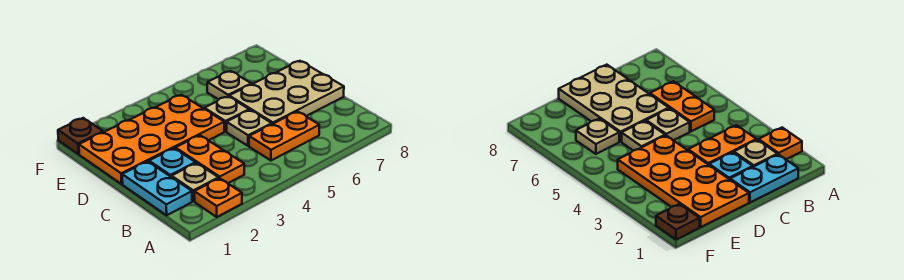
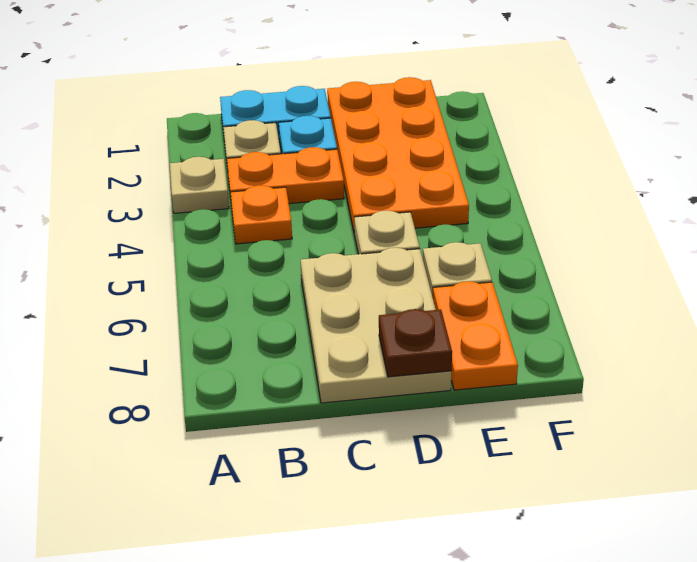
orange 1x1 plate [194,178,242,217] -> orange 1x1 plate moved to [231,185,292,244]
orange 1x2 plate [249,111,319,161] -> orange 1x2 plate moved to [433,281,518,390]
tan 1x1 plate [227,110,272,146] -> tan 1x1 plate moved to [170,157,229,213]
brown 1x1 plate [58,118,103,154] -> brown 1x1 plate moved to [379,309,452,377]

